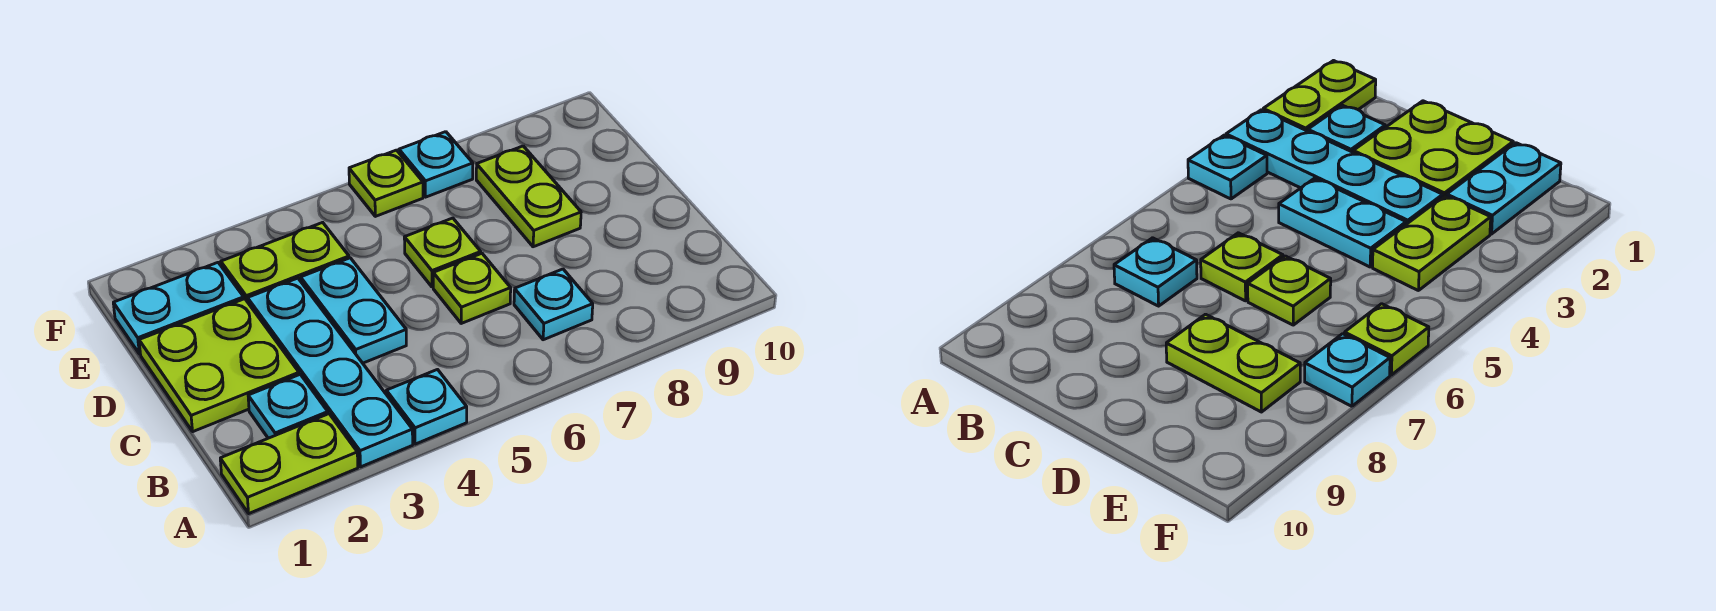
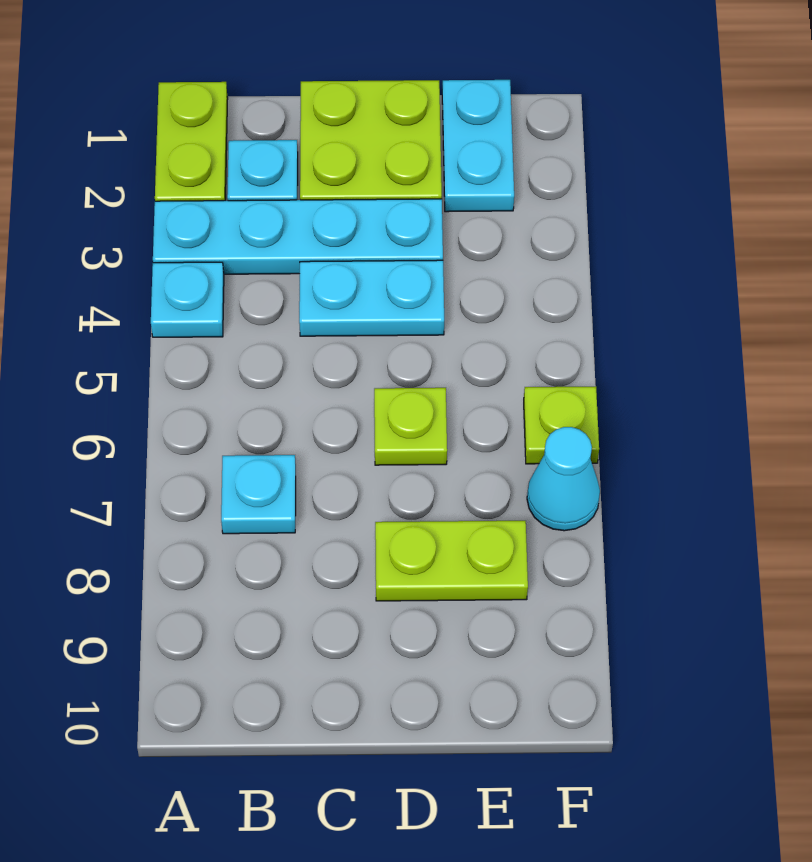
lime 1x1 plate [433,253,511,323] -> none
lime 1x2 plate [221,222,349,302] -> none
cyan 1x1 plate [399,132,473,197] -> cyan 1x1 cone [527,427,600,531]

